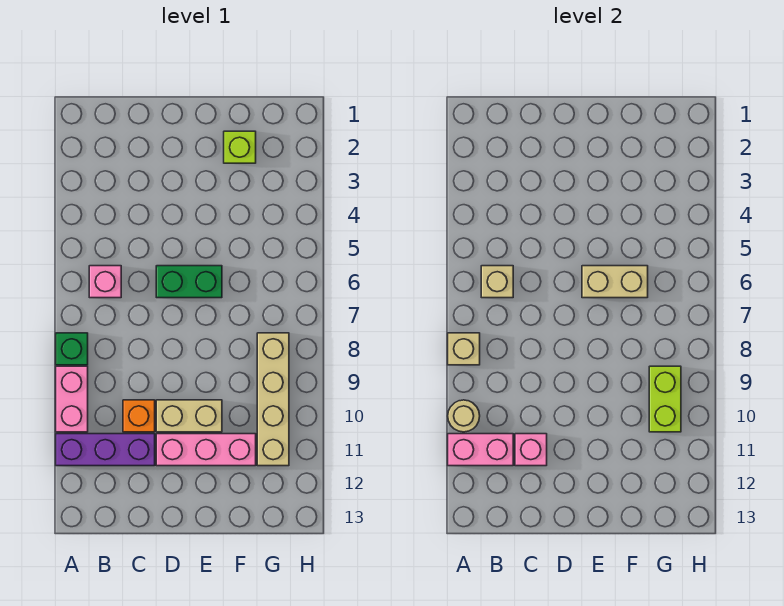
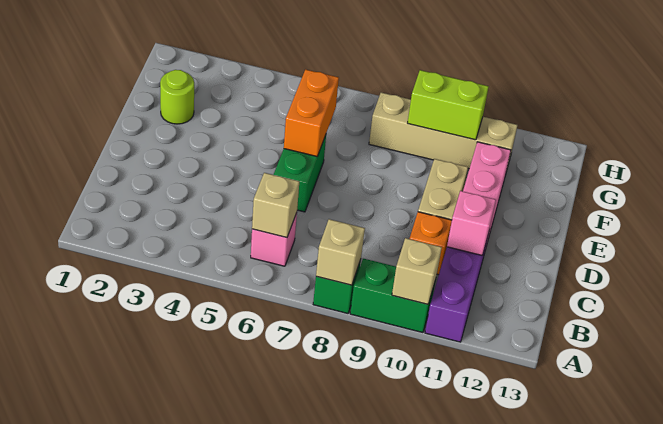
pink 1x2 brick [56,366,88,432] -> green 1x2 brick [350,259,436,333]
tan 1x1 round brick [448,400,480,432] -> tan 1x1 brick [392,238,442,304]
pink 1x2 brick [448,434,513,466] -> none
tan 1x2 brick [582,266,648,298] -> orange 1x2 brick [284,69,339,156]
lime 1x1 brick [224,131,256,163] -> lime 1x1 round brick [160,70,194,124]

